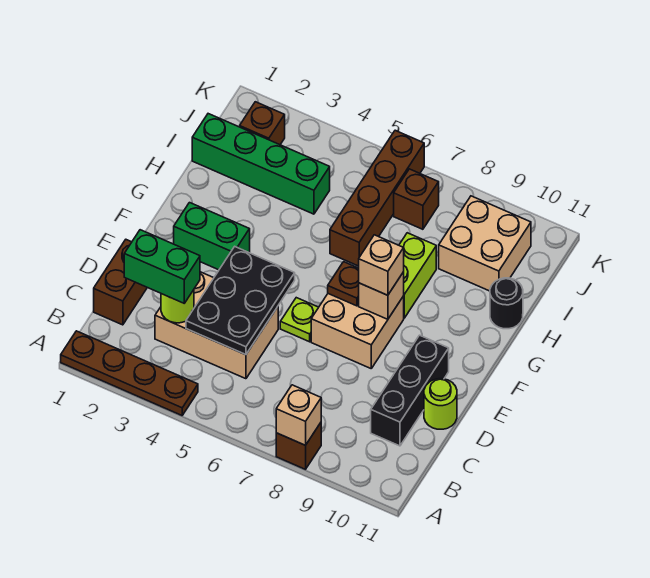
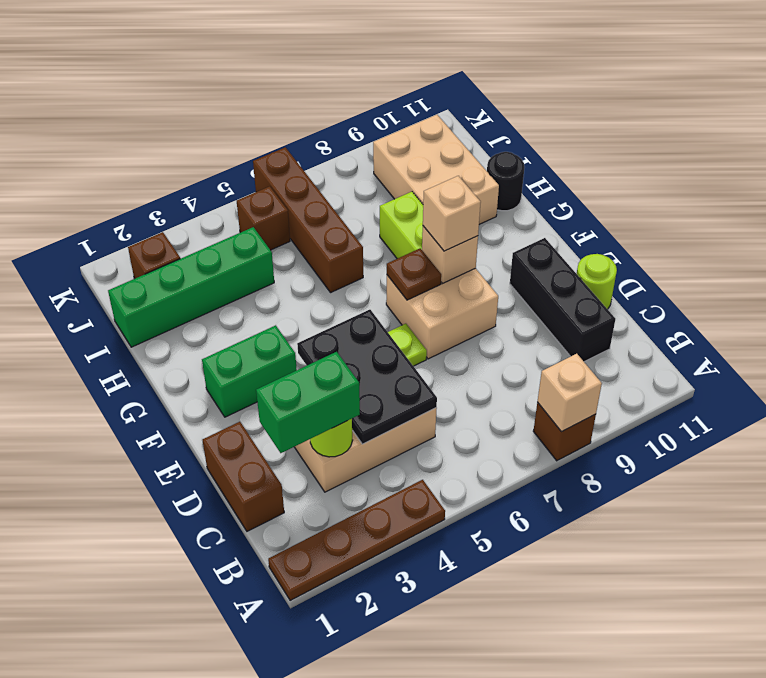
tan 2x2 brick [439,196,531,291] -> tan 2x3 brick [373,115,499,224]
brown 1x1 brick [394,169,439,229] -> brown 1x1 brick moved to [237,186,290,250]

